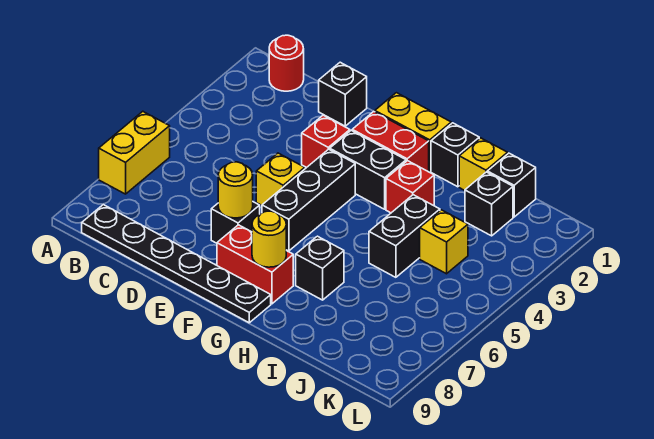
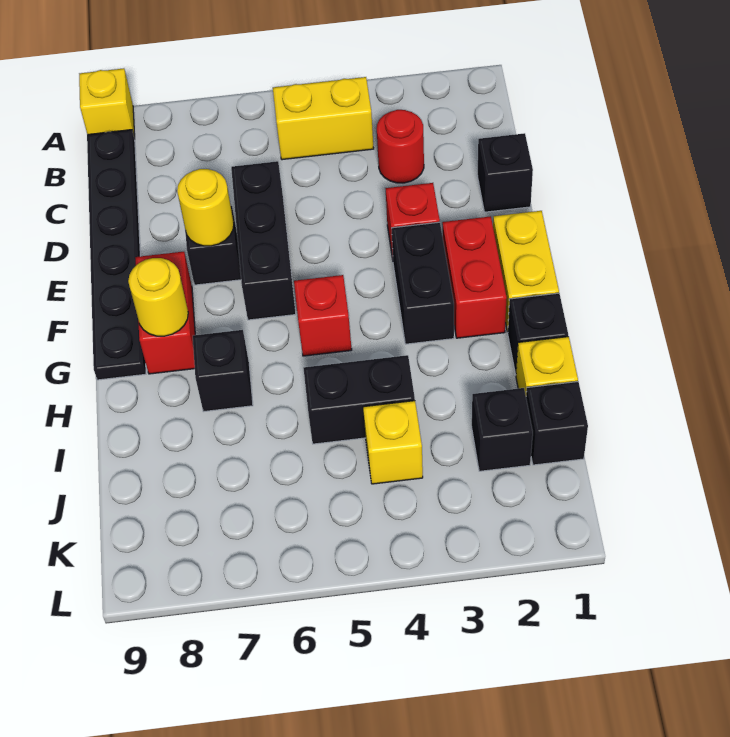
yellow 1x2 brick [99,111,170,194] -> yellow 1x2 brick moved to [273,77,374,160]
red 1x1 round brick [269,35,304,91] -> red 1x1 round brick moved to [377,110,424,183]
yellow 1x1 brick [256,153,305,205] -> yellow 1x1 brick moved to [79,68,135,140]
black 1x3 brick [262,149,355,251] -> black 1x3 brick turned to [231,161,296,320]
red 1x1 brick [386,161,434,213] -> red 1x1 brick moved to [294,275,352,356]

